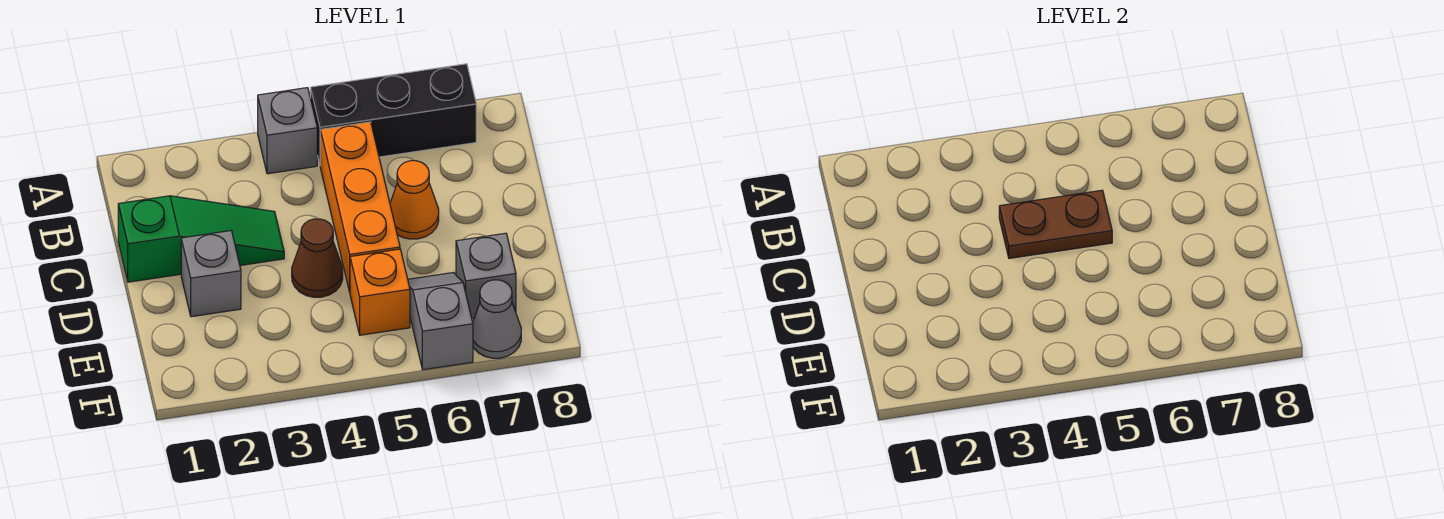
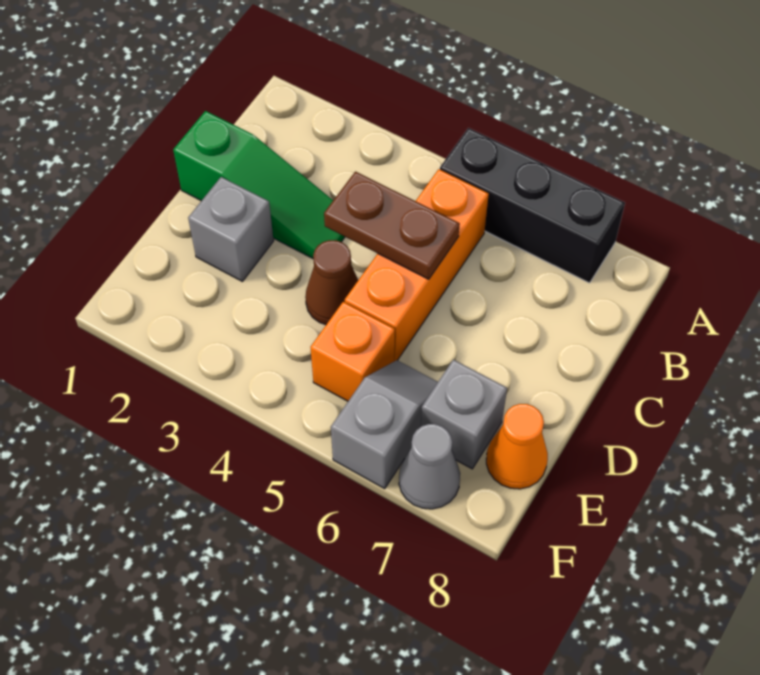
grey 1x1 brick [258,88,317,174] -> none
orange 1x1 cone [390,161,439,239] -> orange 1x1 cone moved to [486,404,548,489]

